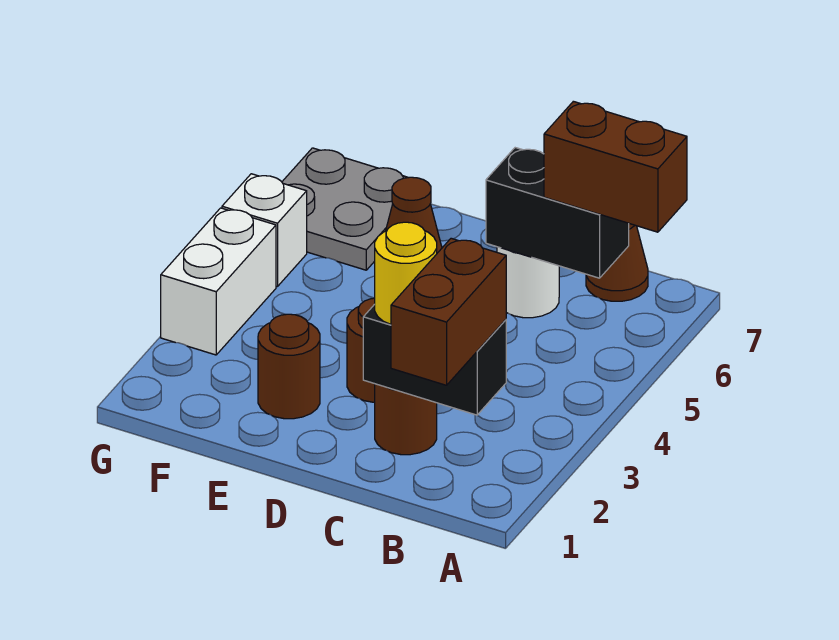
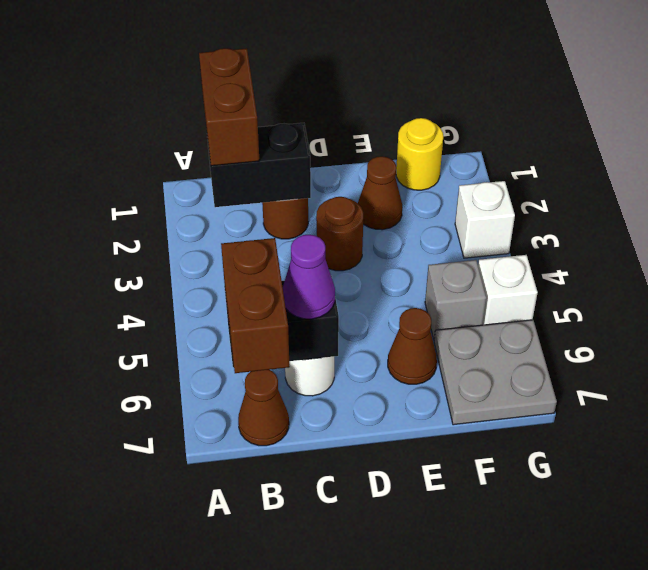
brown 1x2 brick [544,101,687,232] -> brown 1x2 brick turned to [221,238,290,373]
yellow 1x1 round brick [375,222,437,324] -> yellow 1x1 round brick moved to [396,118,443,190]
none -> purple 1x1 cone [283,235,335,319]
brown 1x1 round brick [258,314,320,419] -> brown 1x1 cone [358,156,402,230]
none -> grey 1x1 brick [425,260,486,339]
white 1x2 brick [161,208,276,355] -> white 1x1 brick [455,181,515,258]

